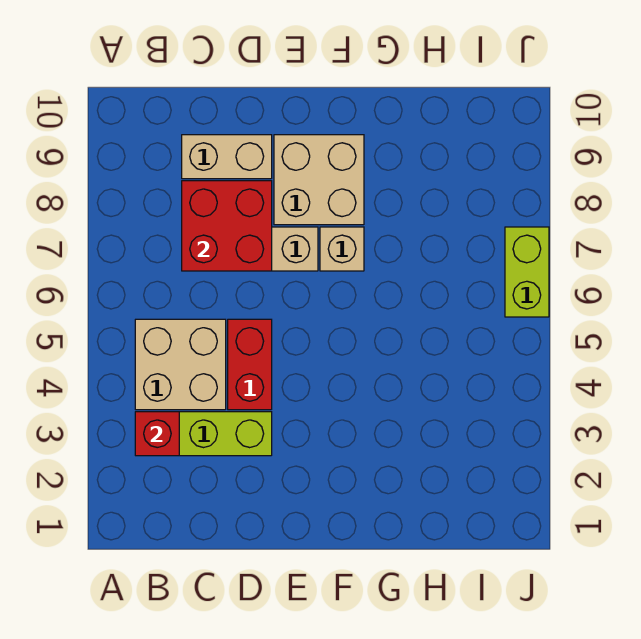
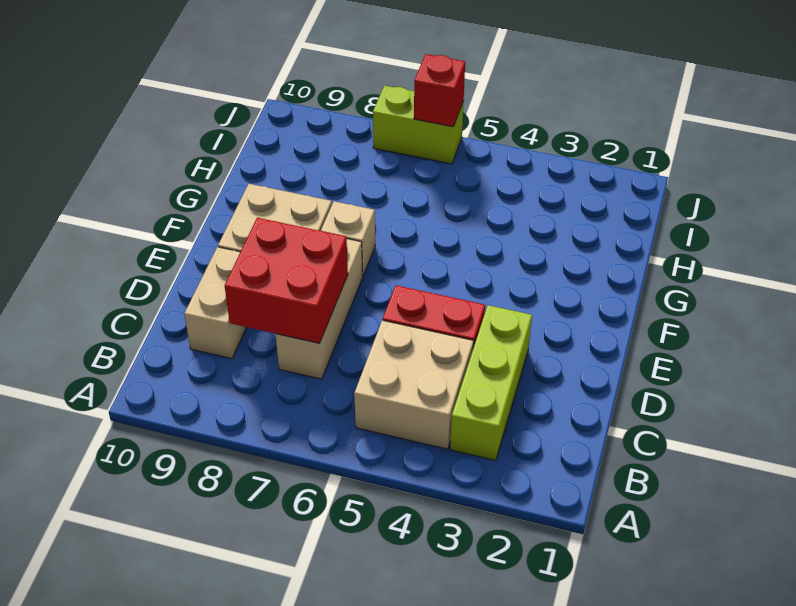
red 1x1 brick [135,412,179,456] -> red 1x1 brick moved to [414,54,465,127]

